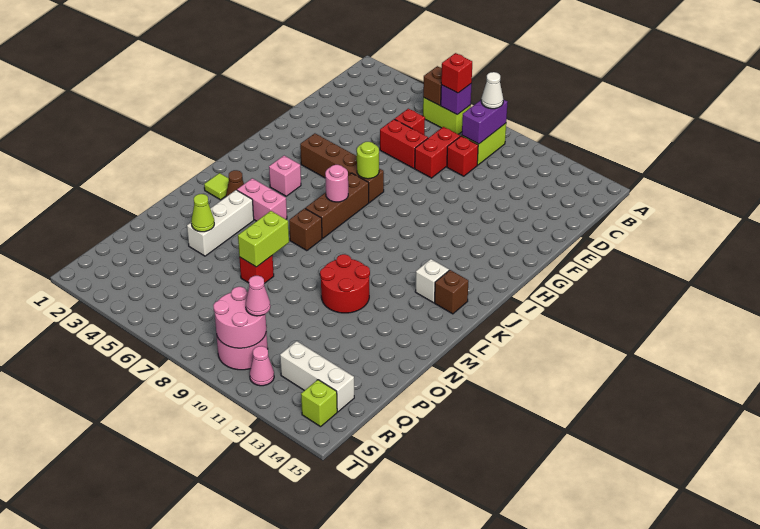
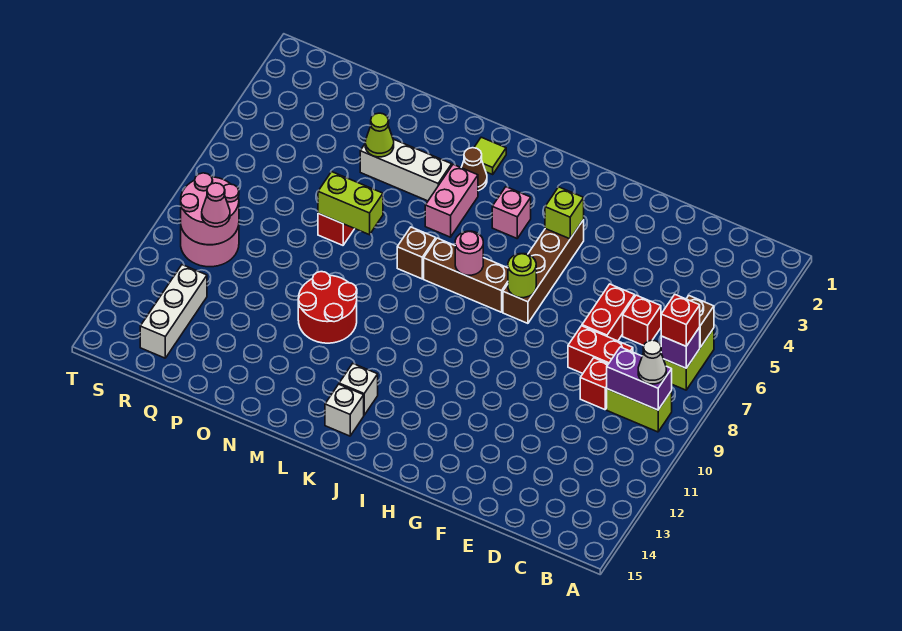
brown 1x1 brick [435,270,468,314] -> white 1x1 brick [325,384,364,436]
pink 1x1 cone [250,346,274,386] -> none
lime 1x1 brick [301,380,337,427] -> lime 1x1 brick moved to [545,187,584,239]

